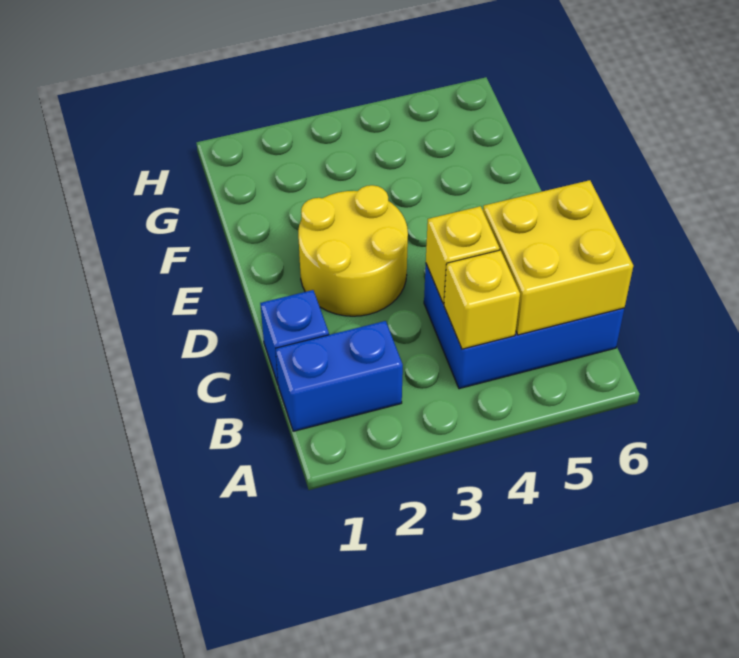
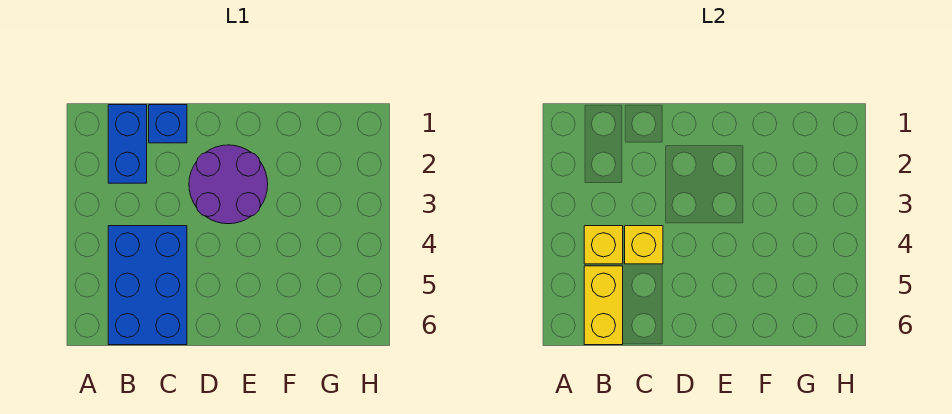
yellow 2x2 brick [483,180,633,335] -> yellow 1x2 brick [584,266,623,345]
yellow 2x2 round brick [298,185,408,316] -> purple 2x2 round brick [189,145,268,224]

